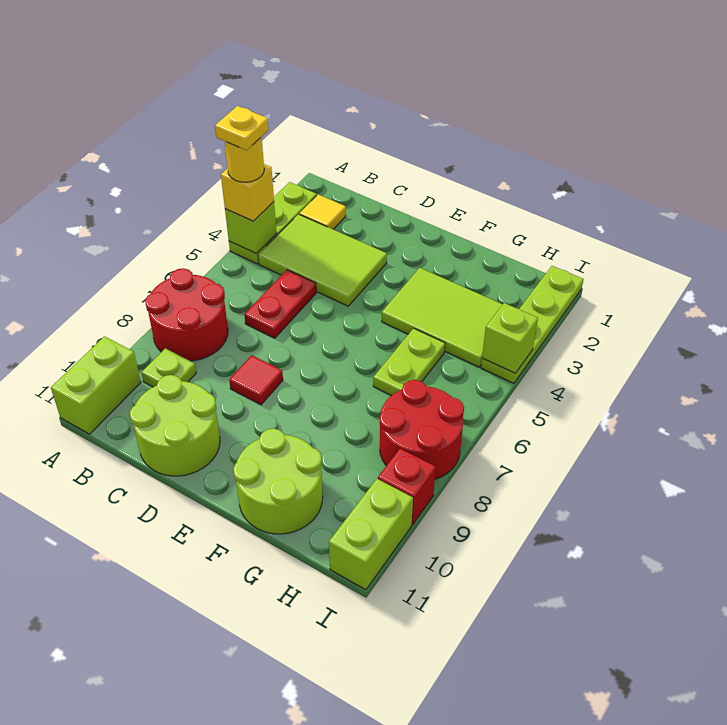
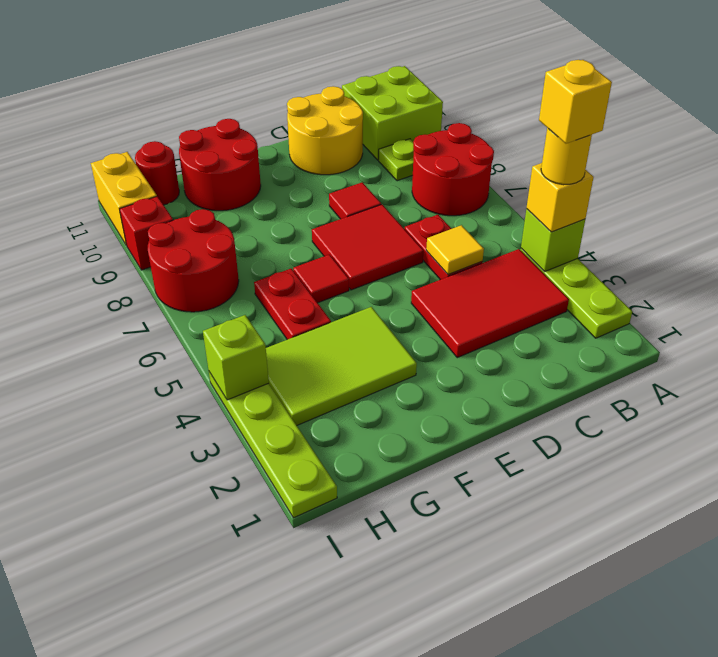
yellow 1x1 plate [215,106,269,150] -> yellow 1x1 brick [539,60,612,144]
lime 1x2 brick [51,336,141,434] -> lime 2x2 brick [342,66,443,160]
yellow 1x1 tile [299,194,346,229] -> yellow 1x1 tile moved to [426,225,484,275]
lime 2x3 tile [258,214,387,306] -> red 2x3 tile [411,249,569,358]
lime 2x2 round brick [130,375,220,476] -> yellow 2x2 round brick [287,86,363,175]
none -> red 2x2 tile [312,204,423,290]
none -> red 1x1 tile [293,254,349,303]
lime 2x2 round brick [233,428,323,534] -> red 2x2 round brick [179,119,261,211]
lime 1x2 plate [373,328,445,396] -> red 1x2 plate [254,269,331,340]
none -> red 1x1 round brick [135,141,179,205]
lime 1x2 brick [329,479,413,590] -> yellow 1x2 brick [91,152,157,245]

